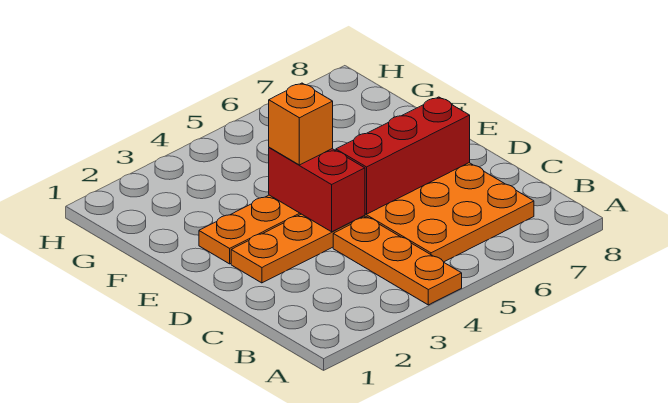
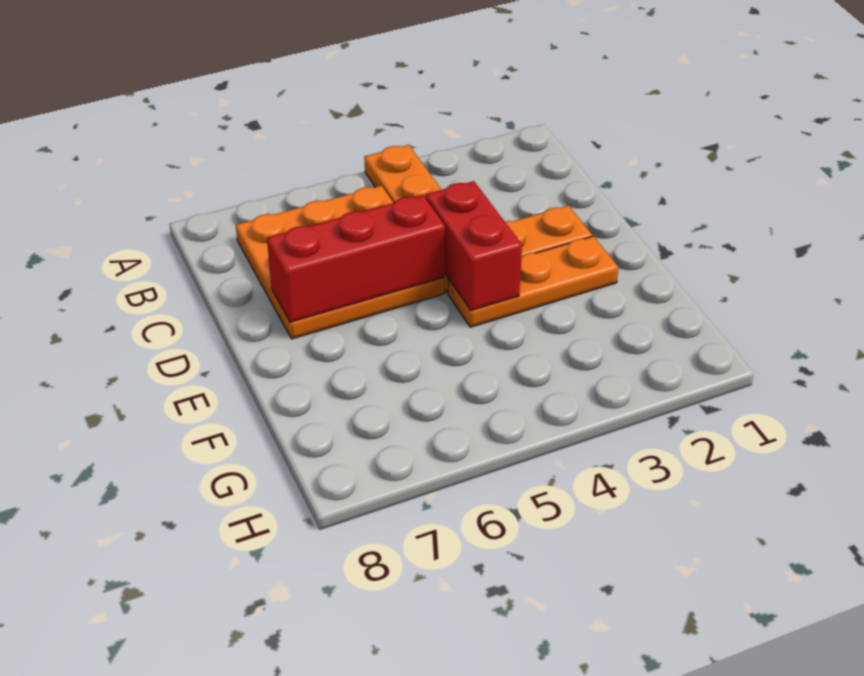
orange 1x1 brick [269,83,333,165] -> none

